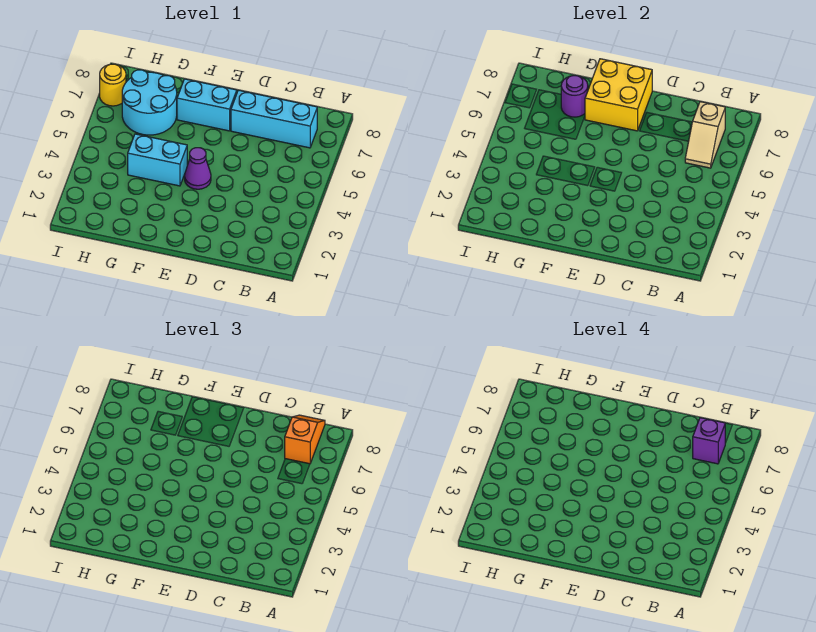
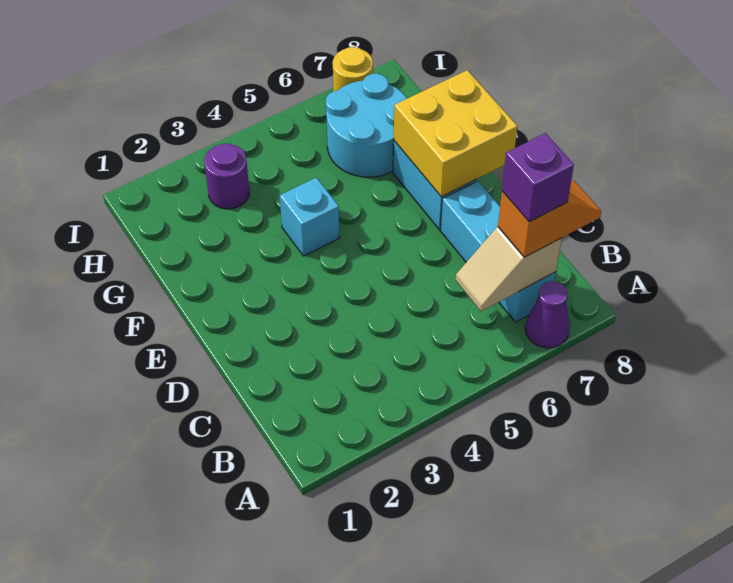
purple 1x1 cone [185,148,211,189] -> purple 1x1 cone moved to [525,281,570,348]
cyan 1x2 brick [128,134,187,186] -> cyan 1x1 brick [280,178,339,256]
purple 1x1 round brick [561,76,588,117] -> purple 1x1 round brick moved to [204,144,250,209]

